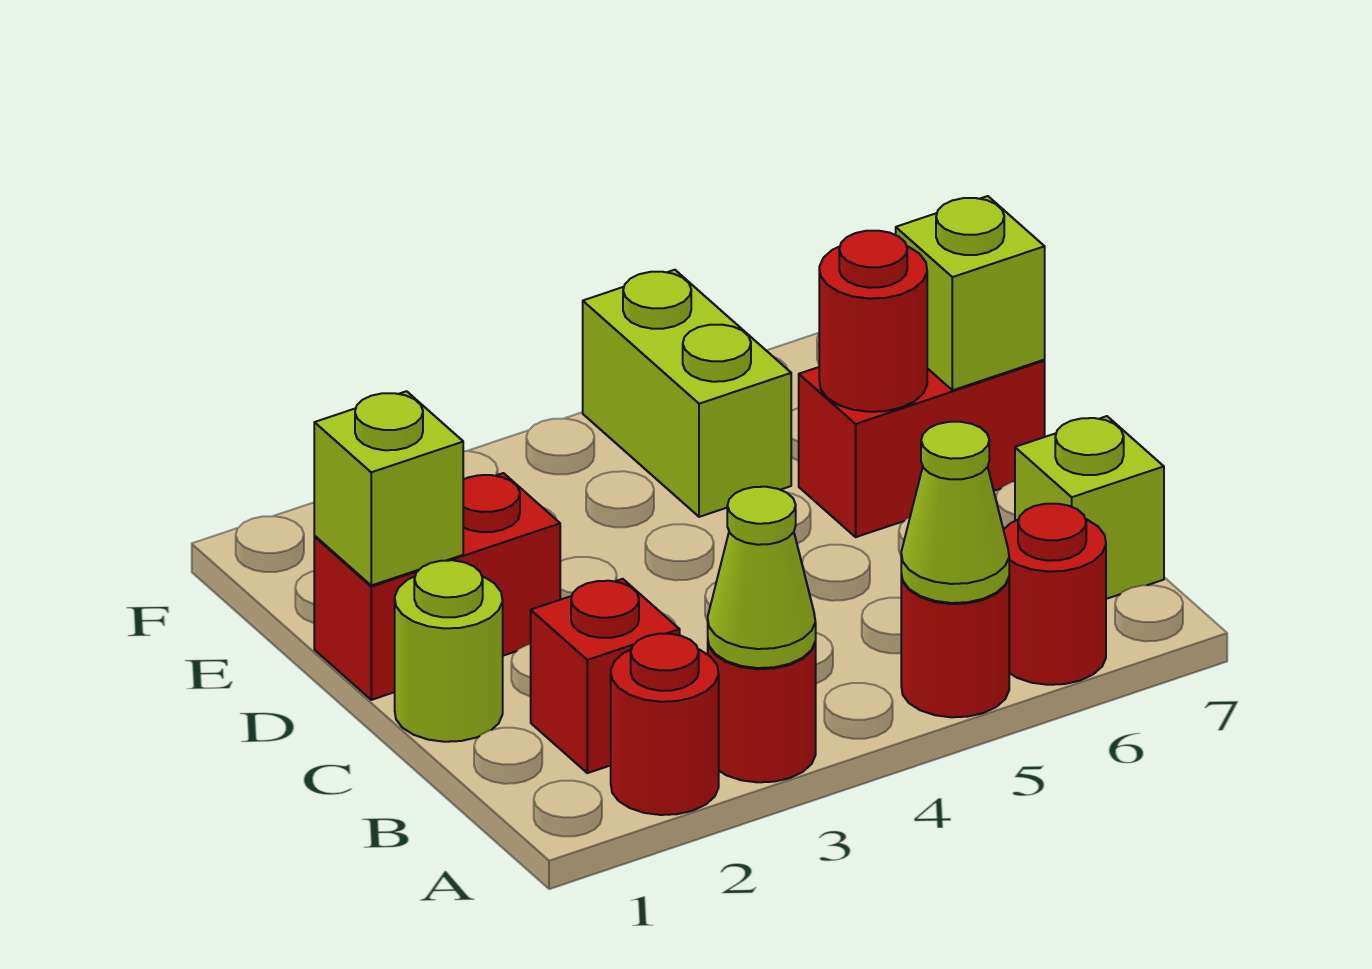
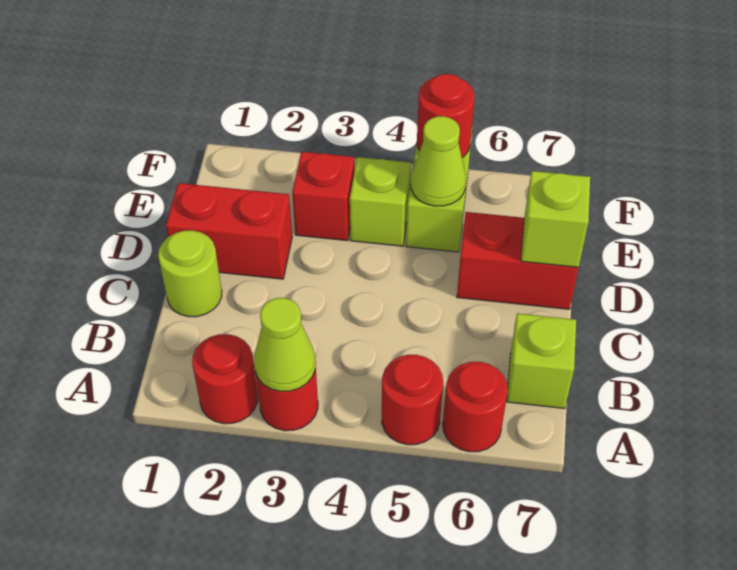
lime 1x1 cone [901,422,1009,603] -> lime 1x1 cone moved to [411,116,466,206]
red 1x1 brick [531,579,680,773] -> red 1x1 brick moved to [292,152,355,241]
lime 1x1 brick [314,391,463,585] -> lime 1x1 brick moved to [350,157,411,246]
red 1x1 round brick [819,231,927,412] -> red 1x1 round brick moved to [417,74,475,157]

